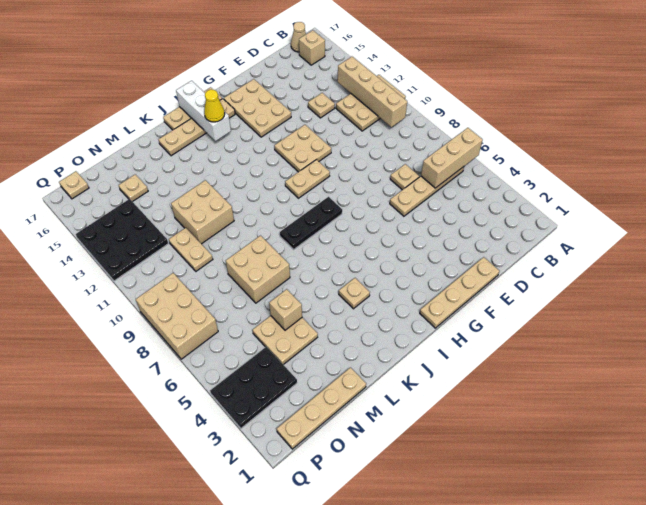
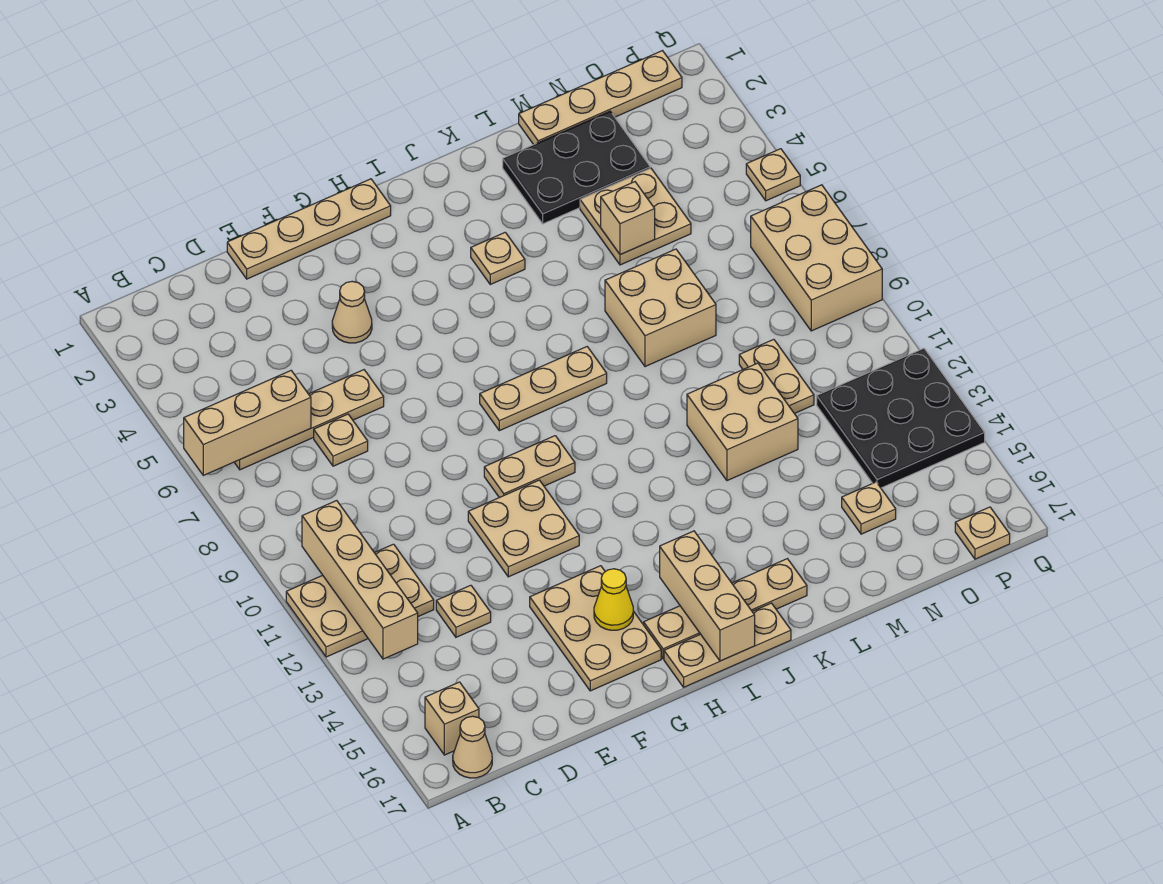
none -> tan 1x1 cone [332,281,372,343]
black 1x3 plate [280,197,342,249] -> tan 1x3 plate [480,347,607,431]
white 1x3 brick [176,81,231,141] -> tan 1x3 brick [660,531,755,661]
yellow 1x1 cone [204,90,225,122] -> yellow 1x1 cone moved to [594,569,633,630]
black 2x3 plate [210,347,297,428] -> black 2x3 plate moved to [503,111,650,224]
none -> tan 1x1 plate [746,149,800,201]

